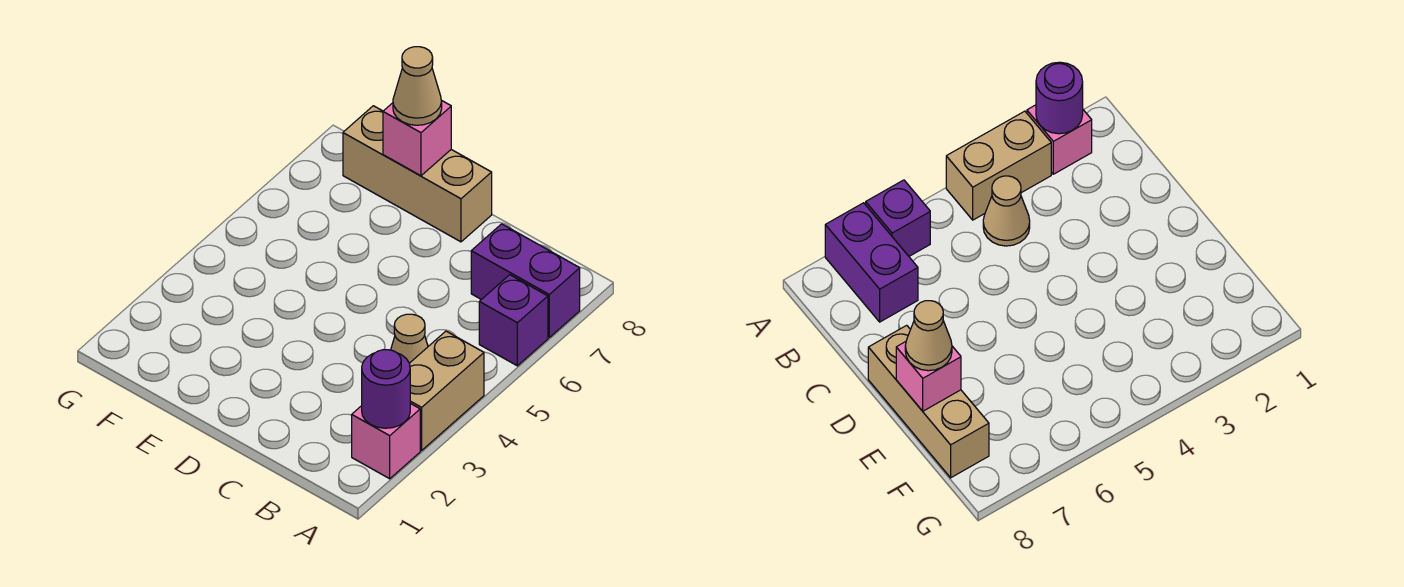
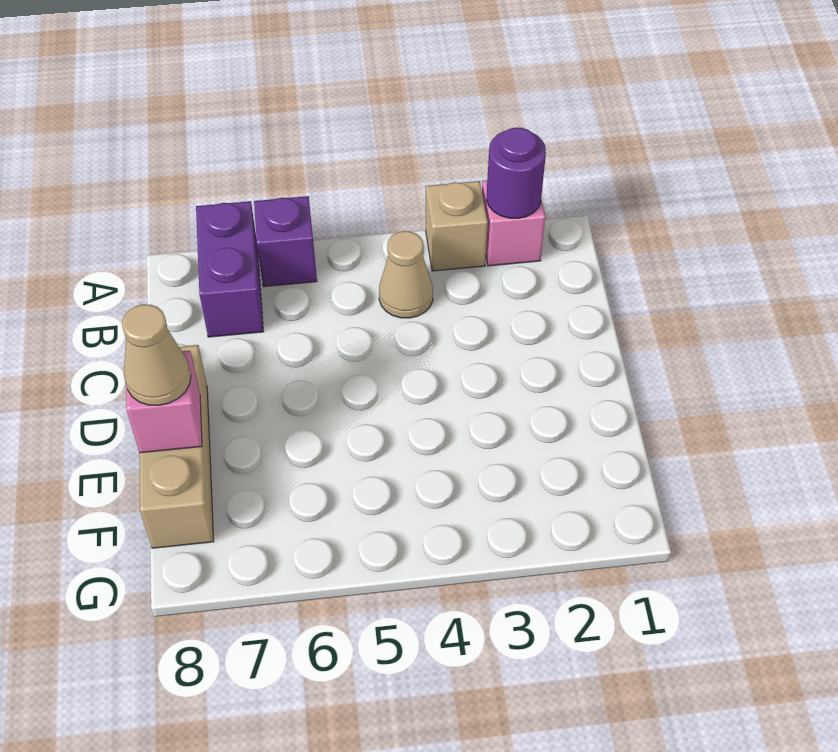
tan 1x2 brick [409,331,484,450] -> tan 1x1 brick [426,181,488,271]

